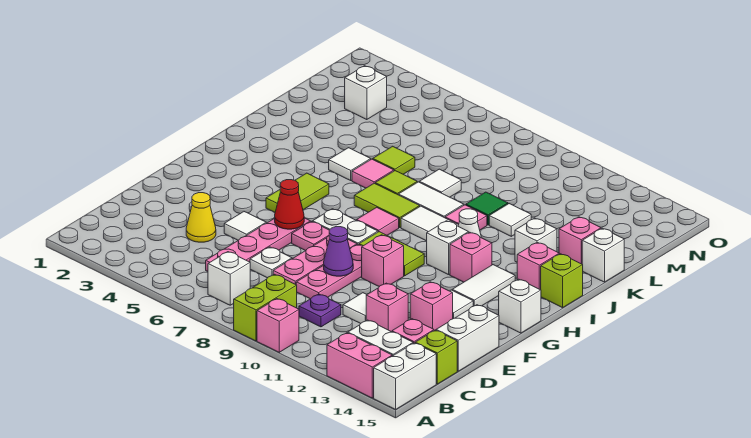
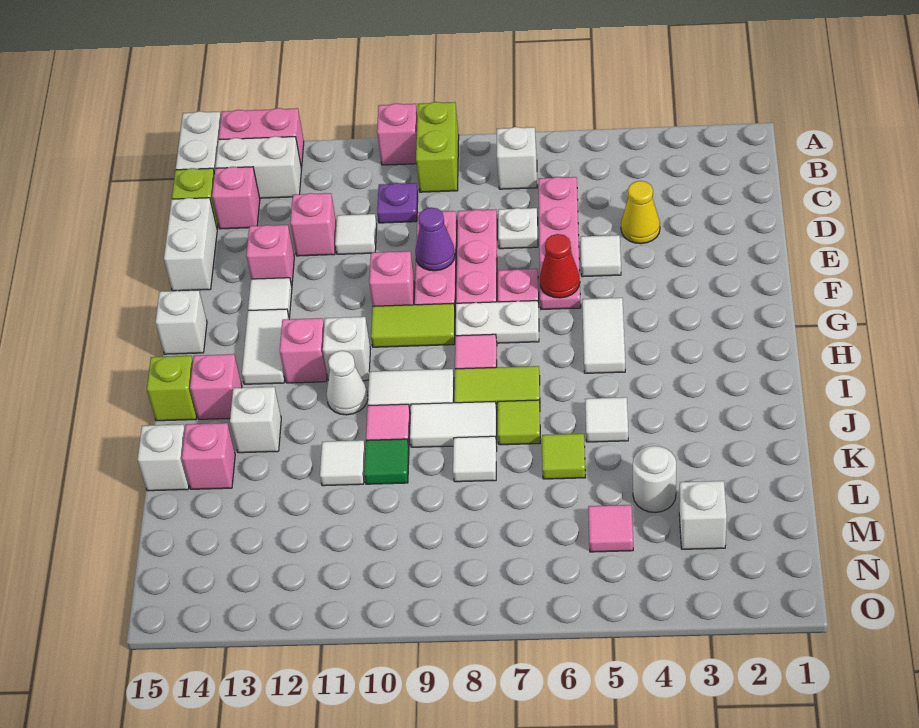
lime 1x2 tile [266,173,329,212] -> white 1x2 tile [582,298,625,373]
pink 1x1 tile [352,159,394,188] -> pink 1x1 tile moved to [588,505,633,552]
none -> white 1x1 round brick [633,446,676,512]

